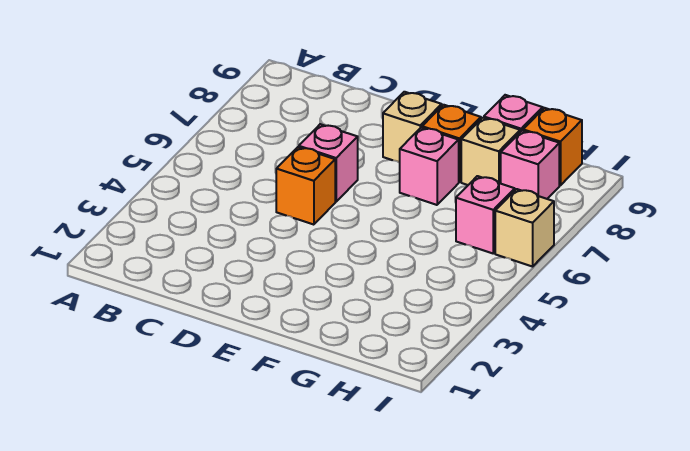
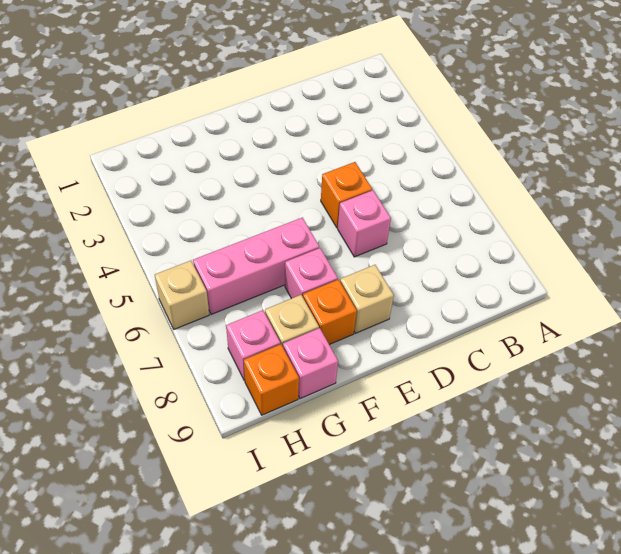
pink 1x1 brick [456,176,515,253] -> pink 1x3 brick [193,218,319,315]

